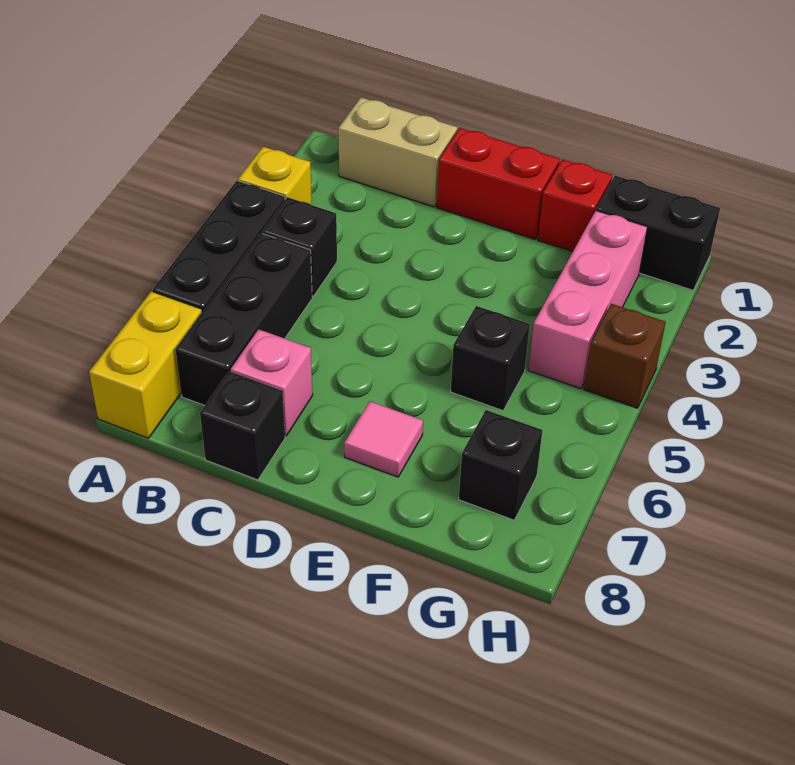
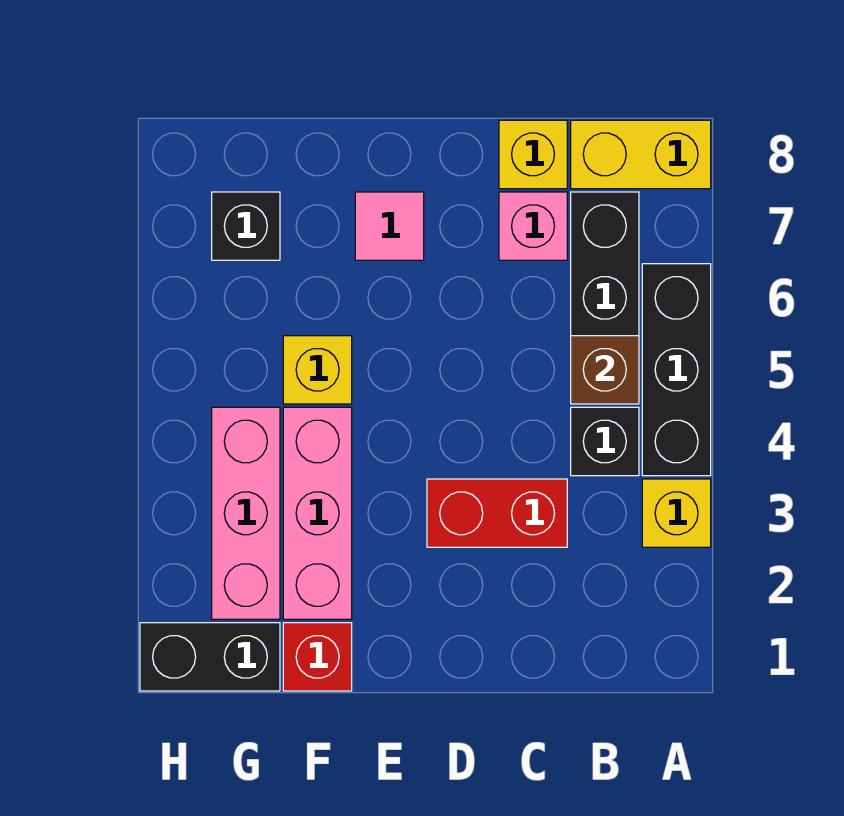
yellow 1x2 brick [89,291,202,438] -> yellow 1x2 brick turned to [571,120,711,189]
tan 1x2 brick [338,98,457,207] -> none
black 1x1 brick [200,371,285,480] -> yellow 1x1 brick [499,120,567,189]
red 1x2 brick [437,128,560,239] -> red 1x2 brick moved to [427,479,567,547]
none -> pink 1x3 brick [283,407,352,619]
black 1x1 brick [451,306,530,411] -> yellow 1x1 brick [283,336,352,404]
brown 1x1 brick [584,304,666,408] -> brown 1x1 brick moved to [571,336,639,404]

